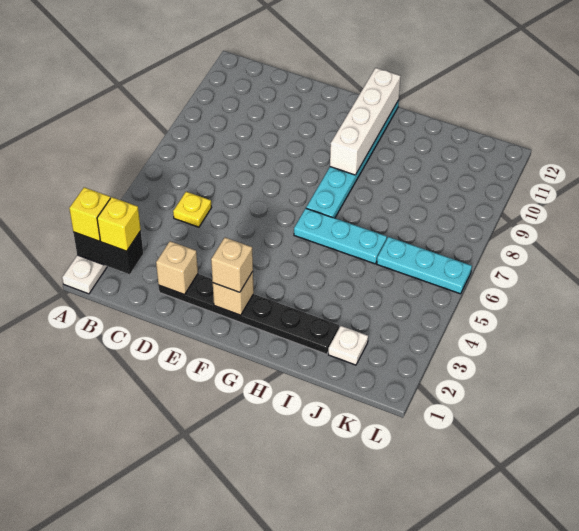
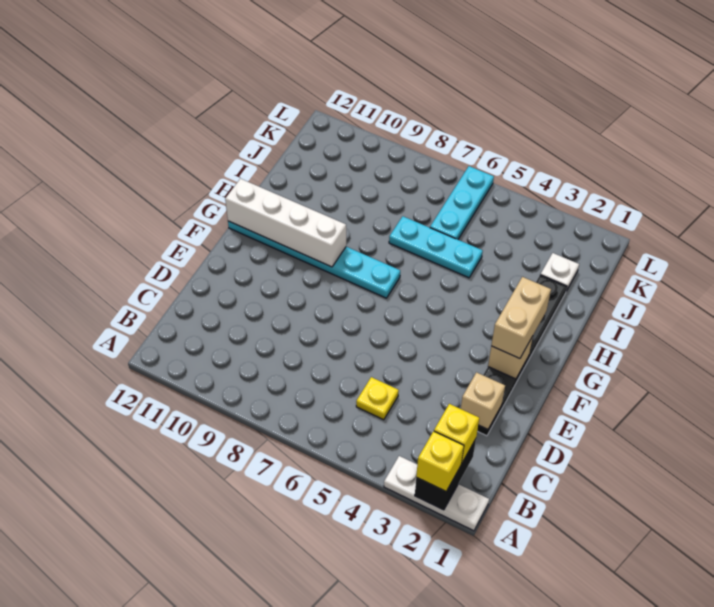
tan 1x1 brick [211,238,253,292] -> tan 1x2 brick [491,277,551,359]
cyan 1x3 plate [294,209,387,264] -> cyan 1x3 plate turned to [389,216,483,278]

